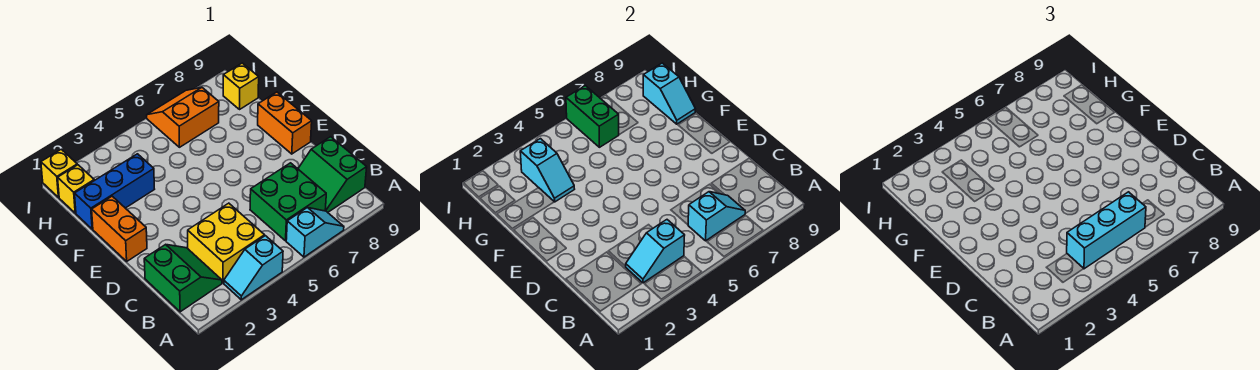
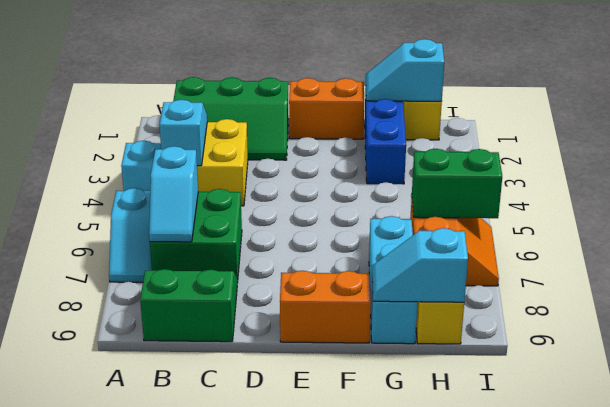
green 2x2 slope [144,244,222,312] -> green 2x3 slope [173,77,289,160]
cyan 1x3 brick [1067,192,1146,269] -> cyan 1x3 brick moved to [369,216,418,344]
cyan 1x2 slope [520,139,574,202] -> cyan 1x2 slope moved to [366,39,444,101]
yellow 1x1 brick [41,149,77,197] -> none

